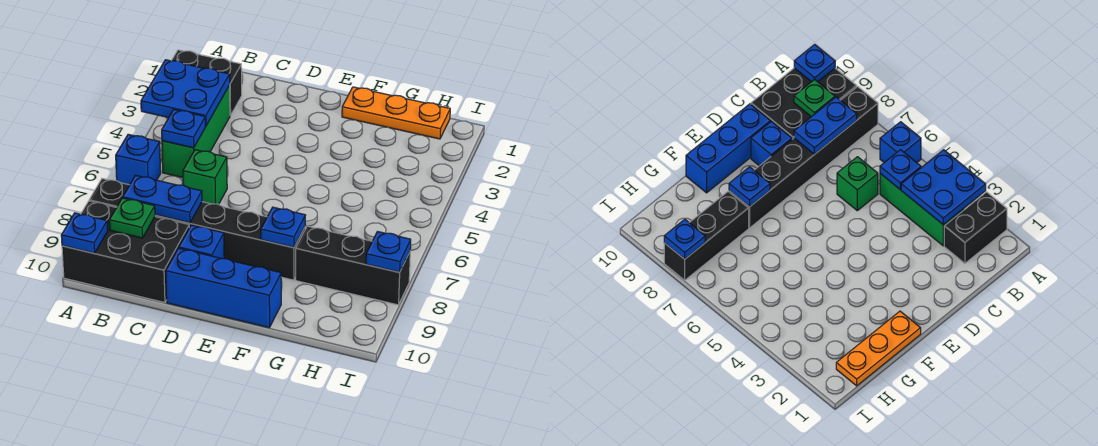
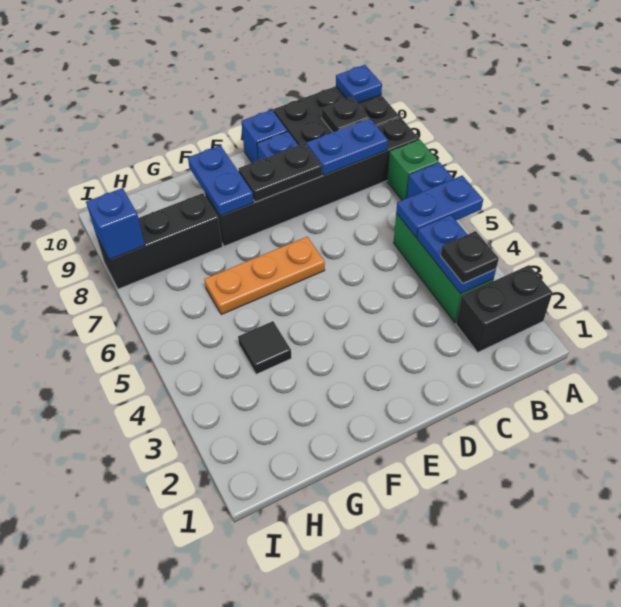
blue 2x2 plate [141,60,230,126] -> blue 1x2 plate [417,215,496,294]
none -> black 1x1 plate [441,231,499,283]
blue 1x1 plate [162,110,205,148] -> blue 1x2 plate [396,176,483,237]
green 1x1 plate [109,198,155,238] -> black 1x1 plate [322,97,369,132]
green 1x1 brick [183,150,227,204] -> green 1x1 brick moved to [387,139,439,200]
none -> black 1x2 plate [238,143,322,202]
blue 1x3 brick [166,248,281,328] -> blue 1x1 brick [241,110,287,163]
orange 1x3 plate [342,87,450,139] -> orange 1x3 plate moved to [204,237,325,315]
blue 1x1 plate [261,207,306,248] -> blue 1x2 plate [188,145,254,216]
none -> black 1x1 tile [238,321,291,374]
blue 1x1 plate [366,232,411,272] -> blue 1x1 brick [86,188,145,260]

